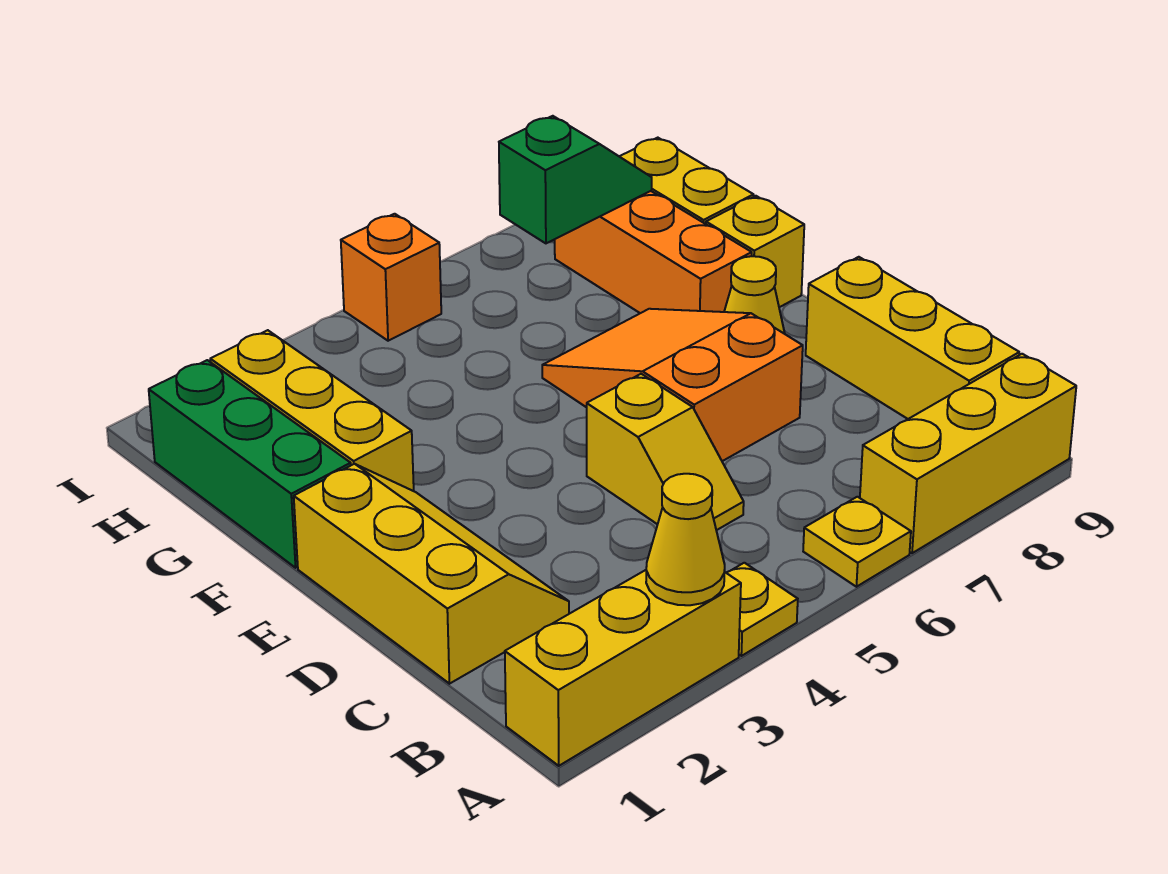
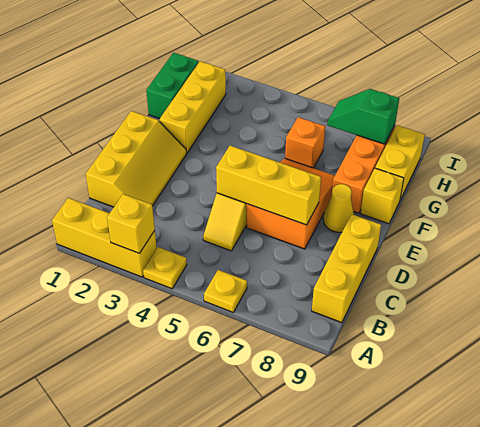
yellow 1x1 cone [646,474,725,605] -> yellow 1x1 brick [107,194,155,253]
yellow 1x3 brick [860,354,1076,553] -> yellow 1x3 brick moved to [216,146,321,225]
green 1x3 brick [149,360,351,568] -> green 1x2 brick [146,53,199,119]
green 1x2 slope [499,116,652,243] -> green 1x2 slope turned to [327,89,399,144]
orange 1x1 brick [341,214,441,341] -> orange 1x1 brick moved to [285,117,325,168]

